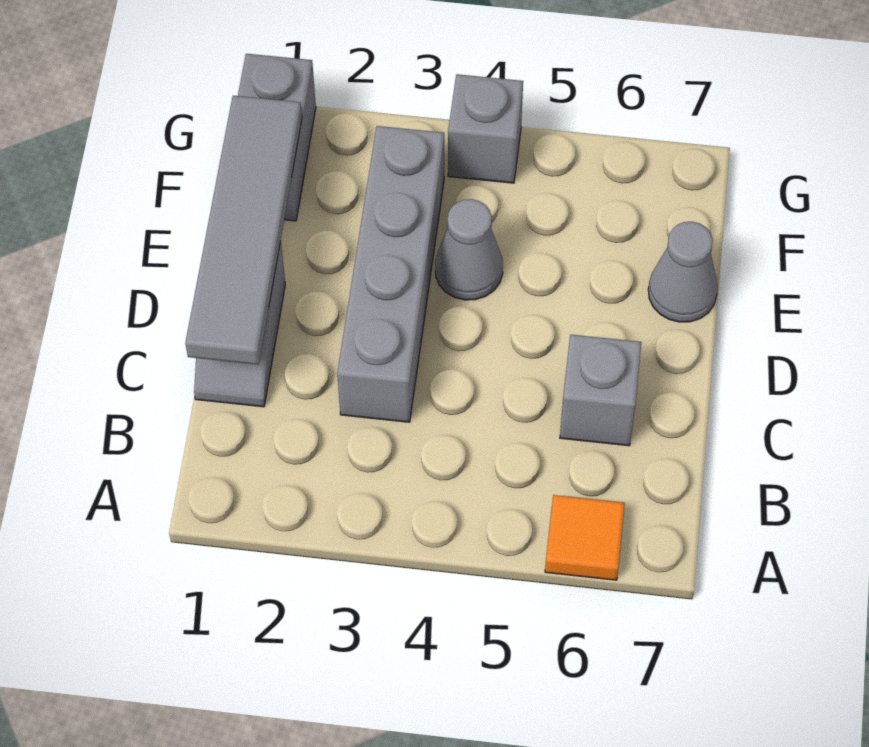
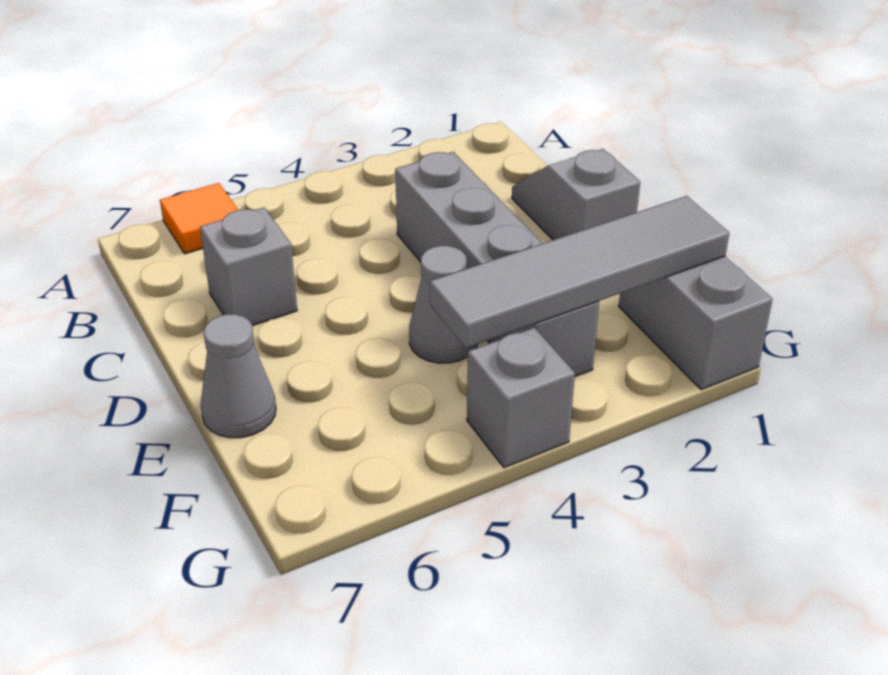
grey 1x4 tile [185,96,302,365] -> grey 1x4 tile turned to [430,196,729,348]

